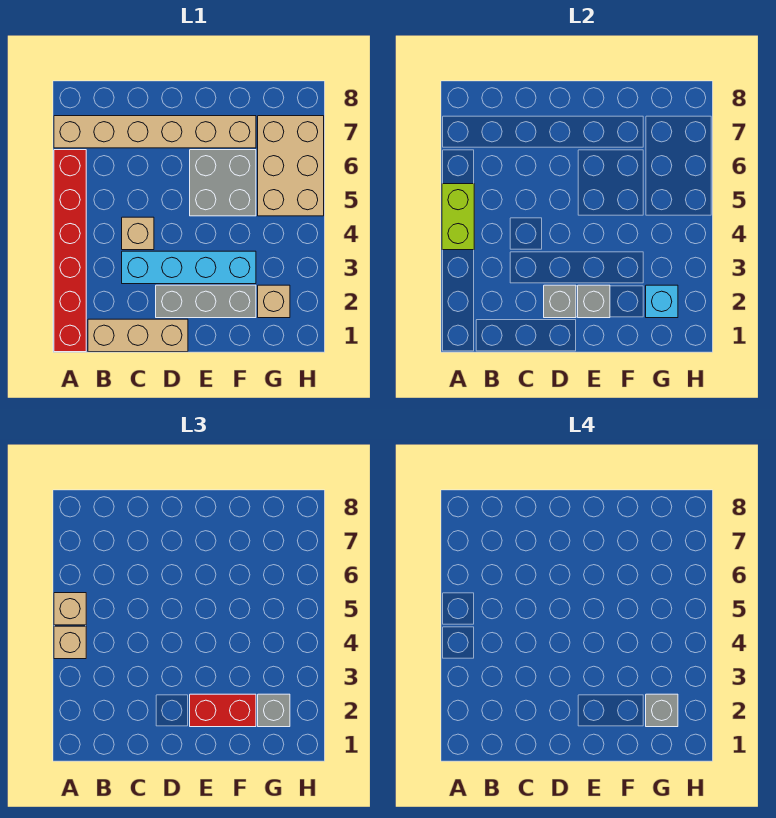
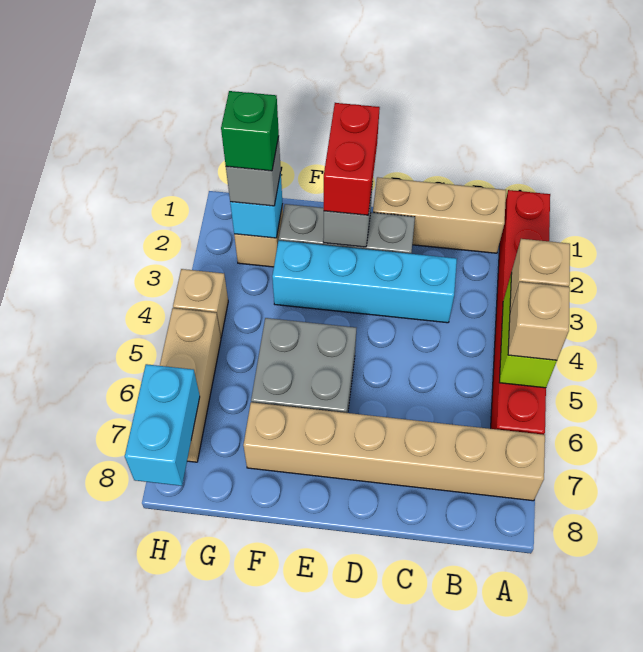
tan 1x1 brick [122,217,154,250] -> tan 1x1 brick moved to [173,269,228,337]
grey 1x1 brick [544,285,576,318] -> none
red 1x2 brick [190,694,256,727] -> red 1x2 brick turned to [324,103,380,215]
grey 1x1 brick [646,694,678,727] -> green 1x1 brick [221,91,279,171]
tan 2x3 brick [258,116,324,216] -> tan 1x3 brick [160,308,221,462]
none -> cyan 1x2 brick [125,364,200,486]

